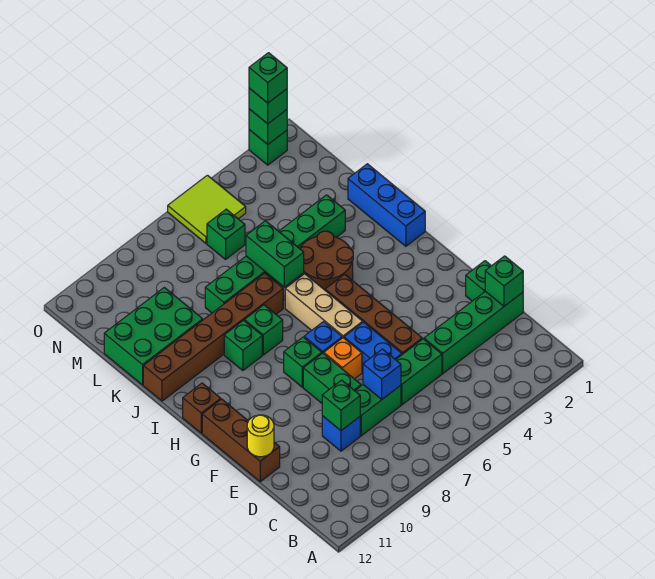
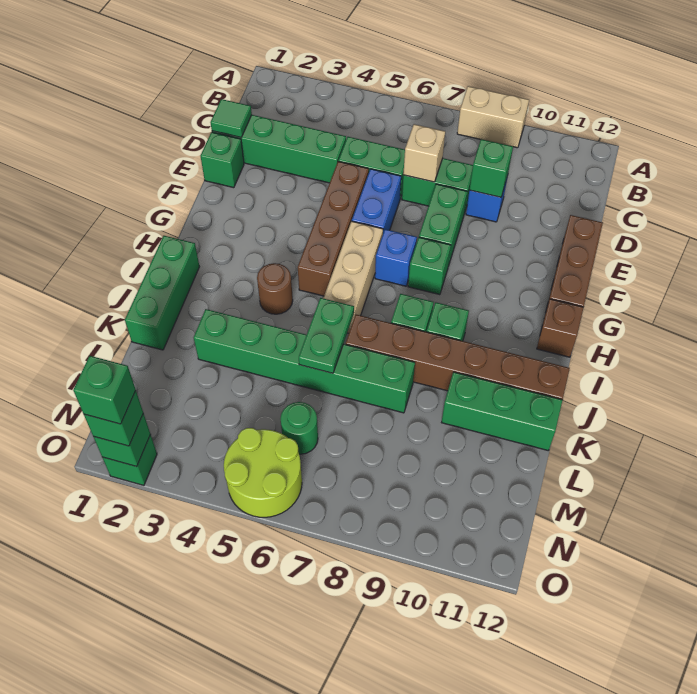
none -> tan 1x2 brick [457,86,529,148]
green 1x1 brick [485,256,523,306] -> green 1x1 tile [210,99,252,137]
blue 1x1 brick [363,349,401,400] -> tan 1x1 brick [403,124,445,182]
yellow 1x1 round brick [247,415,274,457] -> none
orange 1x1 brick [324,338,362,379] -> none
blue 1x3 brick [348,164,425,246] -> green 1x3 brick [125,236,199,350]
brown 2x2 round brick [298,231,353,290] -> brown 1x1 round brick [257,263,293,314]
green 1x2 brick [246,221,304,287] -> green 1x2 plate [299,298,354,373]
green 2x3 brick [104,288,203,385] -> green 1x3 brick [442,372,562,451]
green 1x1 brick [207,209,245,259] -> green 1x1 round brick [280,402,318,454]
lime 2x2 tile [168,175,246,243] -> lime 2x2 round brick [224,428,302,517]

